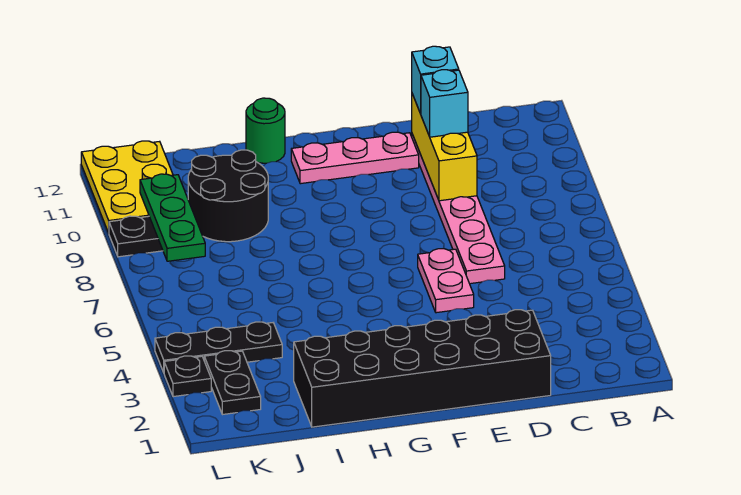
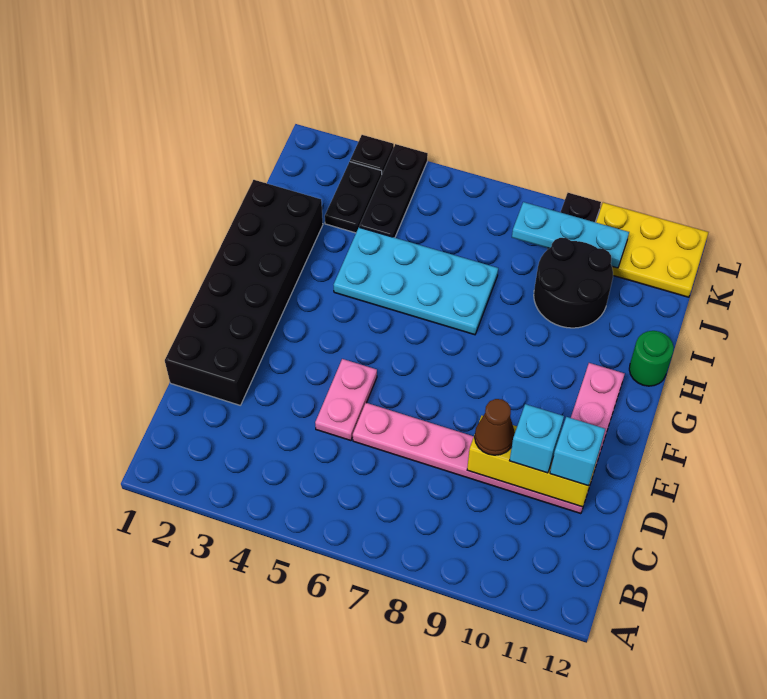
none -> brown 1x1 cone [475,399,515,455]
pink 1x2 plate [418,249,474,313] -> pink 1x2 plate turned to [315,359,377,441]
none -> cyan 2x4 plate [334,227,498,335]
black 1x2 plate [204,351,261,415] -> black 1x2 plate turned to [325,162,382,233]
green 1x3 plate [140,174,205,261] -> cyan 1x3 plate [512,202,629,268]

